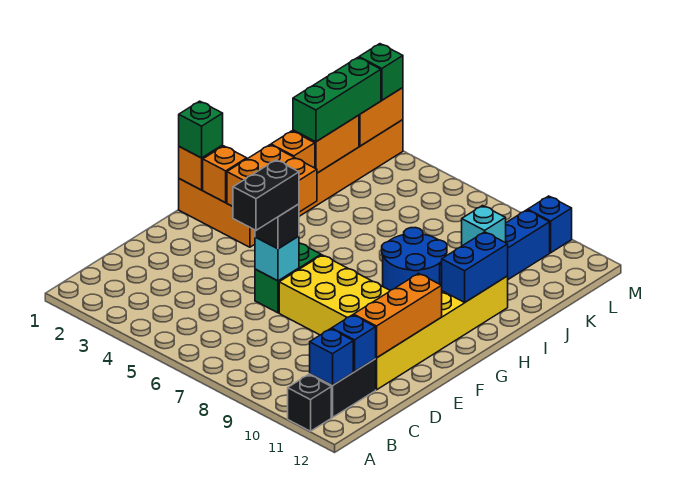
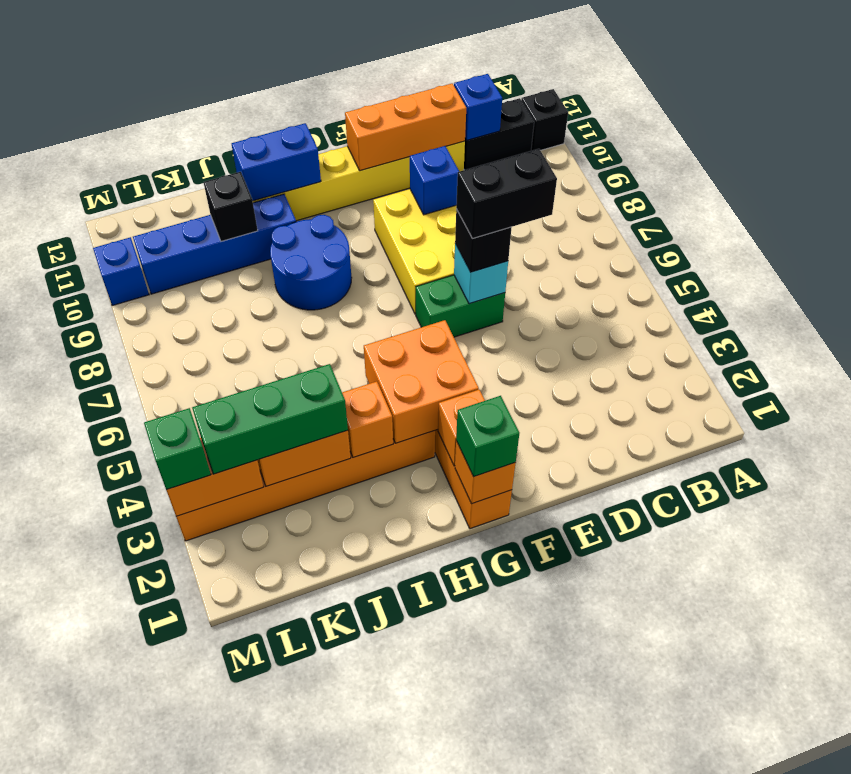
blue 1x1 brick [310,329,353,386] -> blue 1x1 brick moved to [410,146,459,215]
cyan 1x1 brick [462,206,506,246] -> black 1x1 brick [203,172,258,242]

